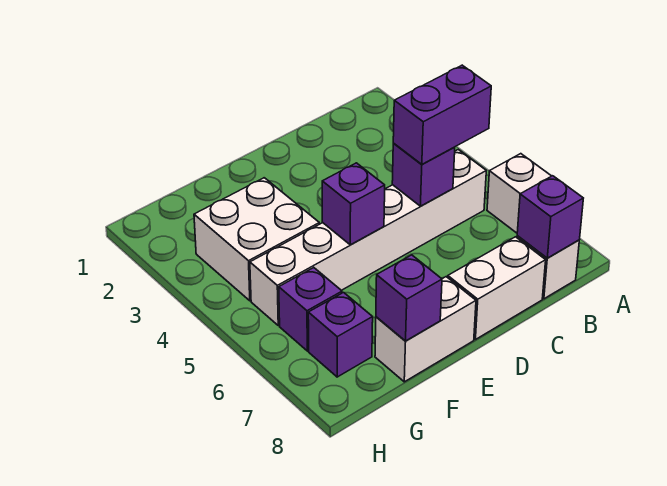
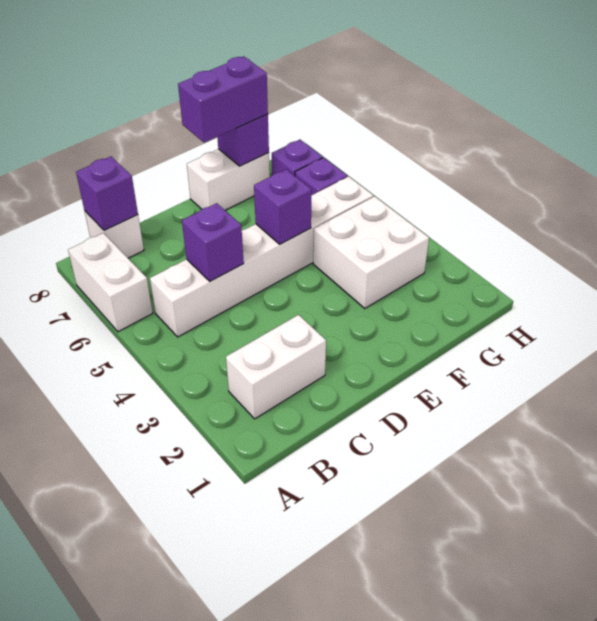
purple 1x2 brick [393,65,491,164] -> purple 1x2 brick moved to [178,56,268,143]
white 1x2 brick [448,237,546,340] -> white 1x2 brick moved to [226,315,326,419]

